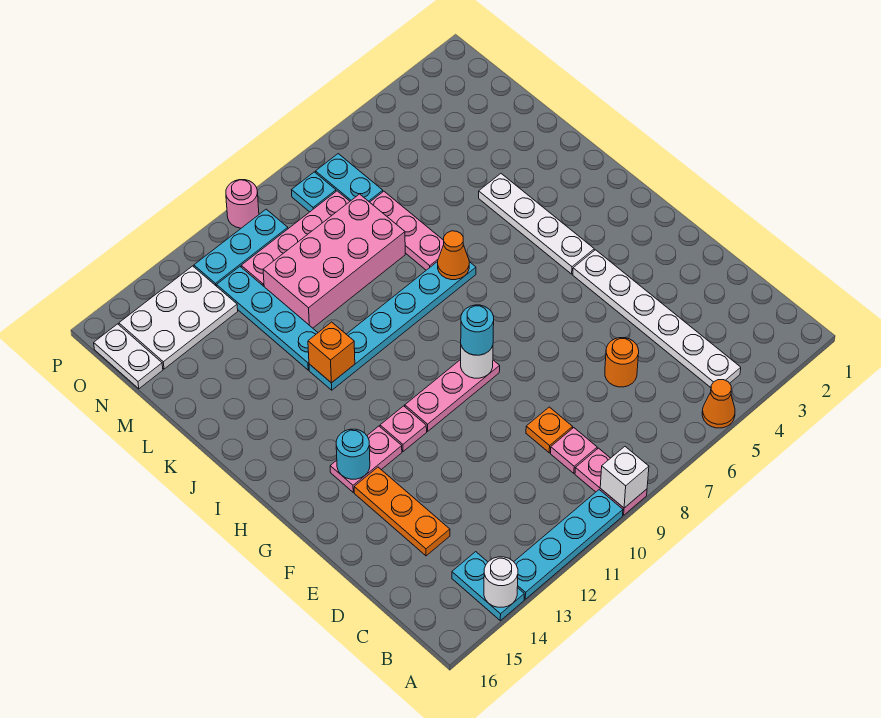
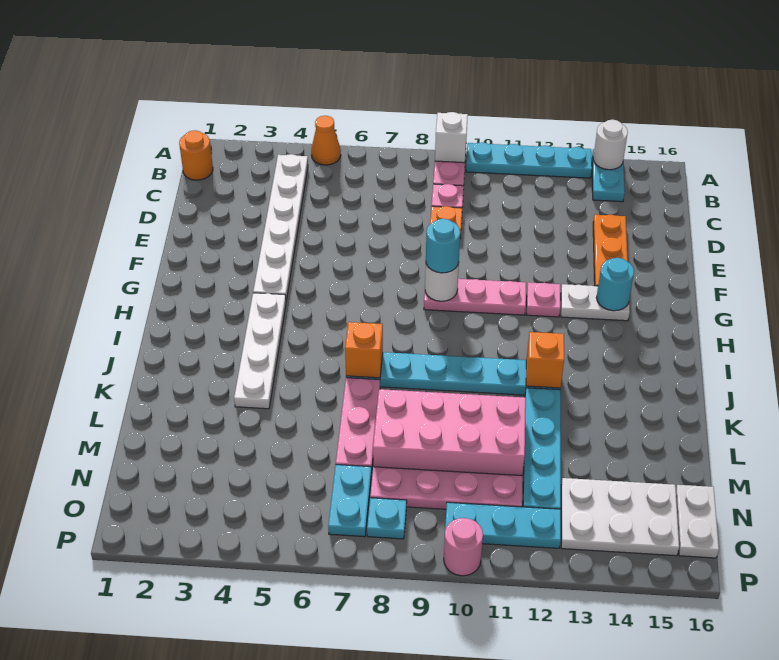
orange 1x1 round brick [605,338,639,387] -> orange 1x1 round brick moved to [179,130,213,180]
pink 1x2 plate [330,426,402,492] -> white 1x2 plate [561,284,630,321]
orange 1x1 cone [438,231,469,280] -> orange 1x1 brick [345,322,383,378]

